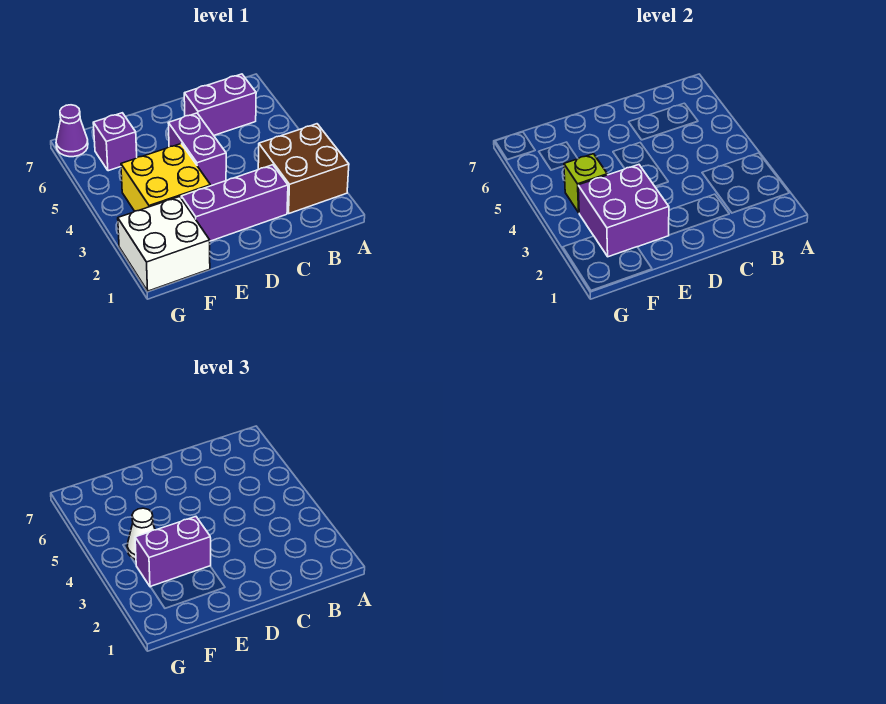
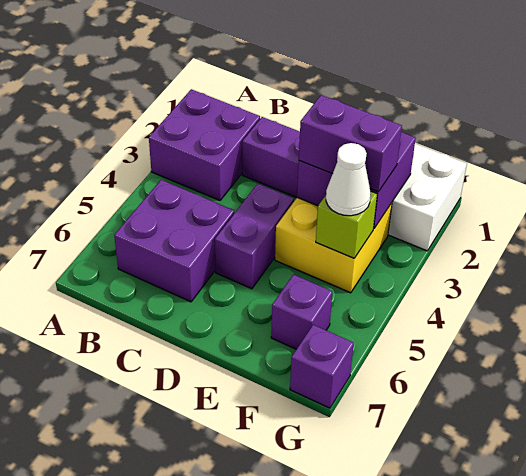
brown 2x2 brick [258,124,349,213] -> purple 2x2 brick [149,89,260,200]
purple 1x2 brick [184,74,256,135] -> purple 2x2 brick [114,180,234,302]
purple 1x1 cone [56,105,88,157] -> purple 1x1 brick [290,325,354,408]

